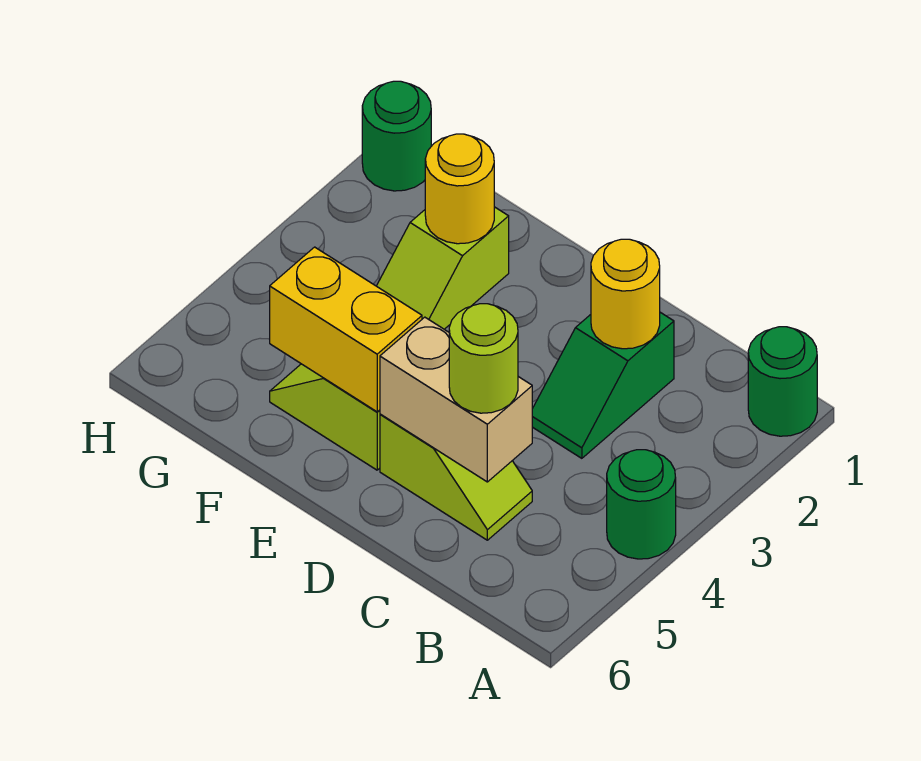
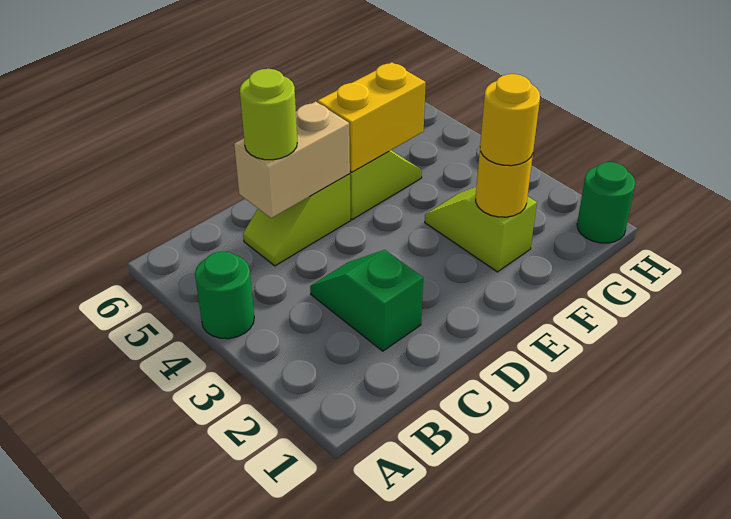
green 1x1 round brick [748,327,817,436] -> none
yellow 1x1 round brick [591,239,660,349] -> yellow 1x1 round brick moved to [480,74,540,166]

